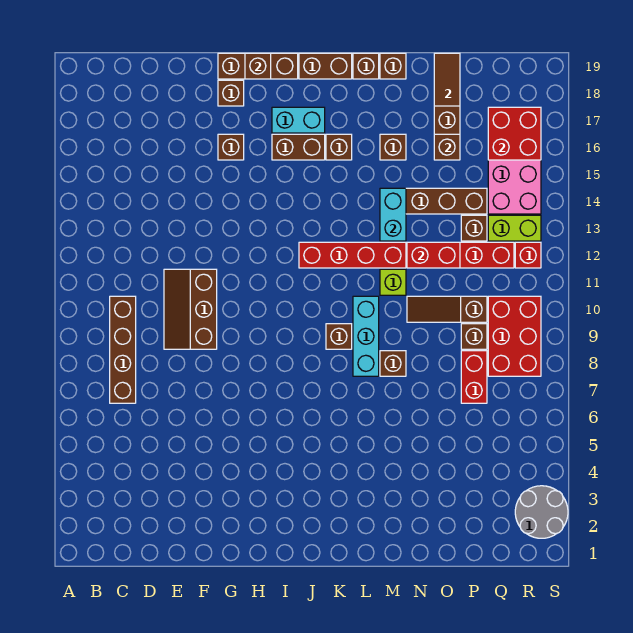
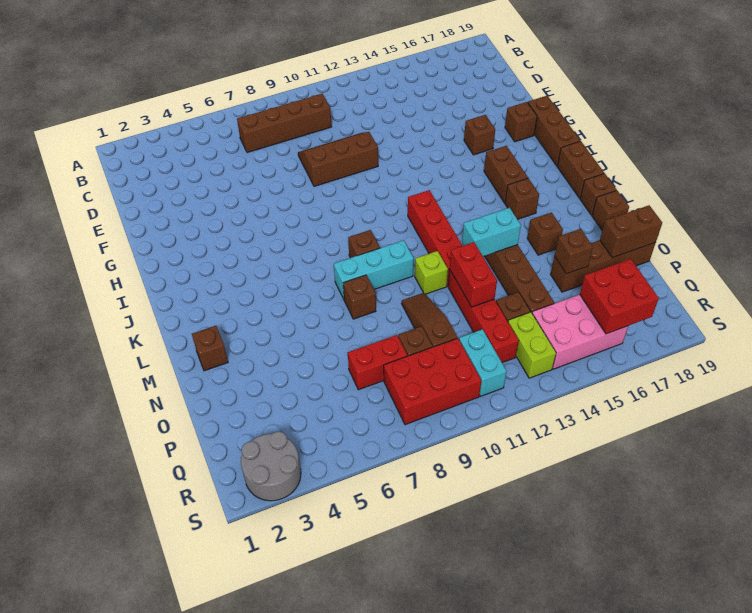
brown 1x1 brick [245,53,271,79] -> brown 1x1 brick moved to [192,326,228,371]
cyan 1x2 brick [272,107,325,133] -> cyan 1x2 brick moved to [459,329,507,396]
brown 1x2 tile [434,53,460,106] -> brown 1x2 brick [600,205,662,258]
red 1x1 brick [515,242,541,268] -> none

